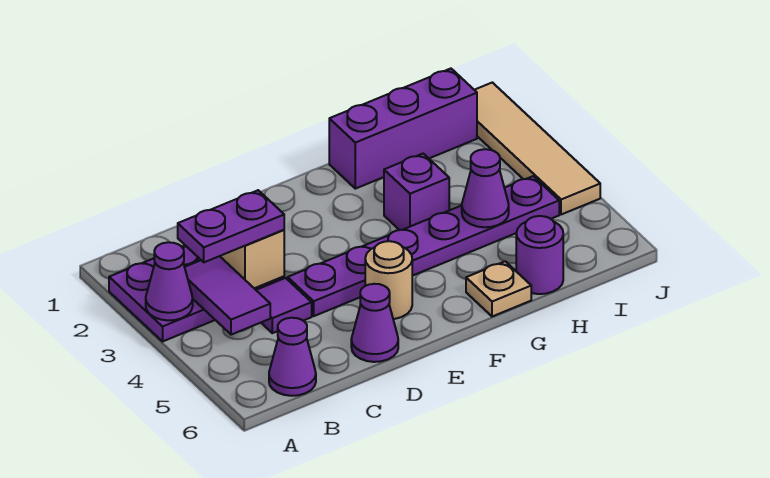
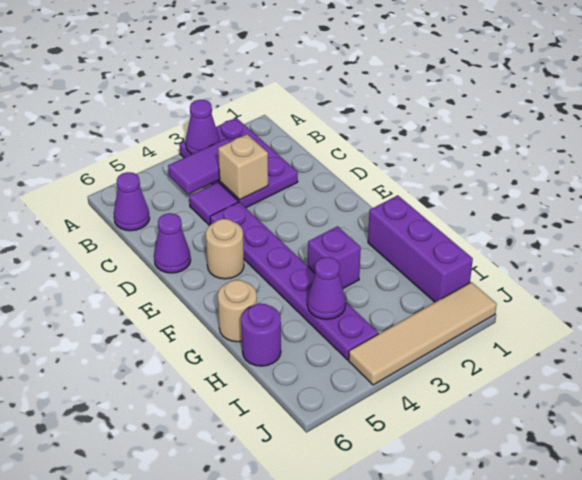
purple 1x2 plate [178,190,284,262] -> none
tan 1x1 plate [466,261,531,317] -> tan 1x1 round brick [218,280,257,342]

